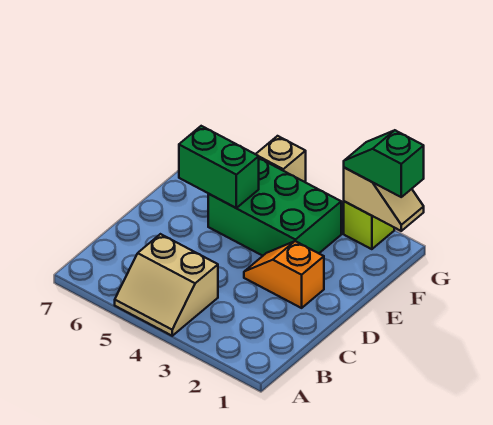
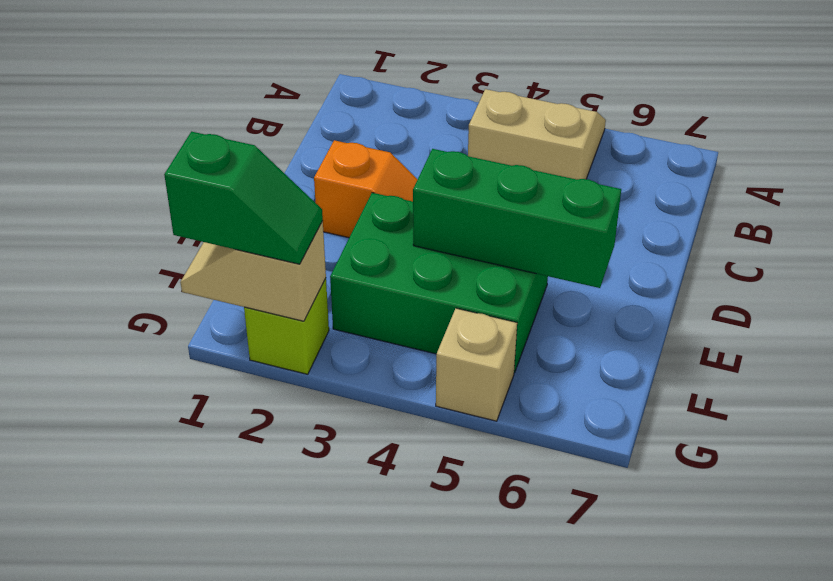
green 1x2 brick [179,126,259,208] -> green 1x3 brick [413,149,621,288]

